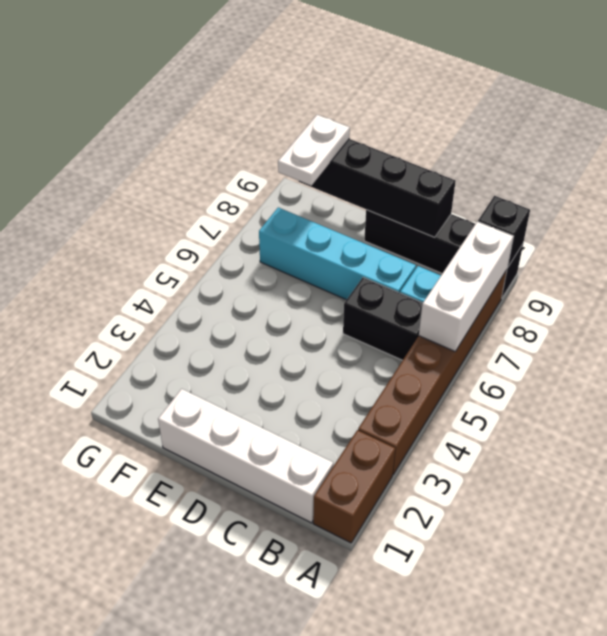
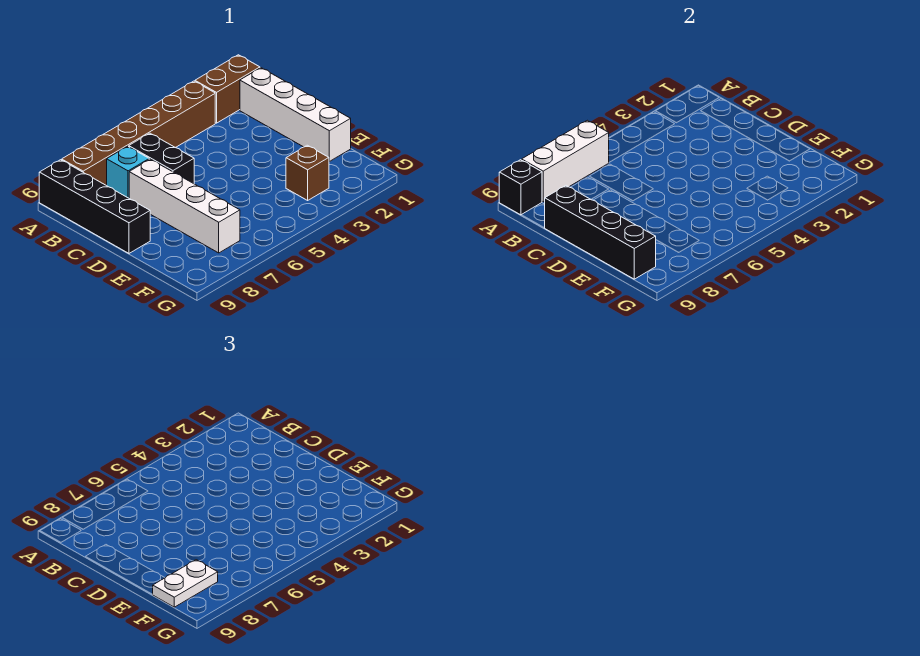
cyan 1x4 brick [259,207,416,300] -> white 1x4 brick [129,159,240,253]
none -> brown 1x1 brick [286,145,329,200]

